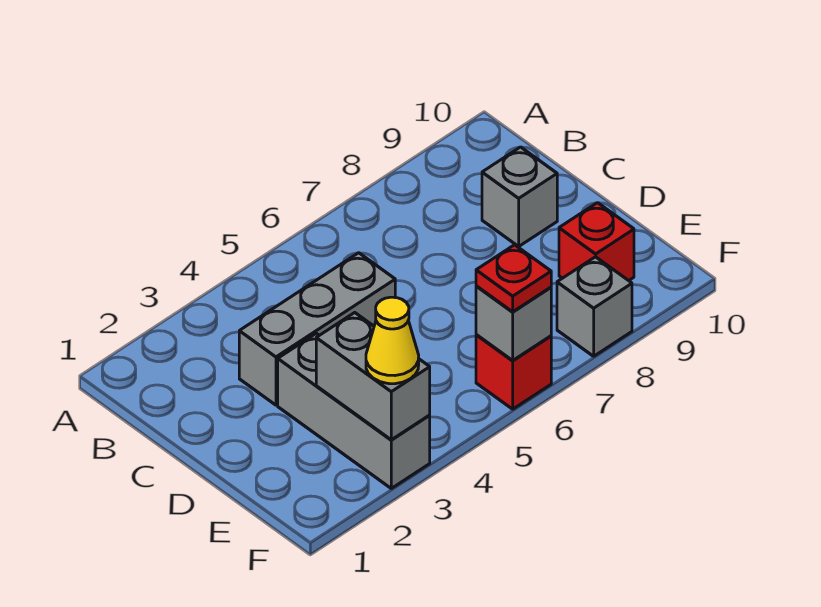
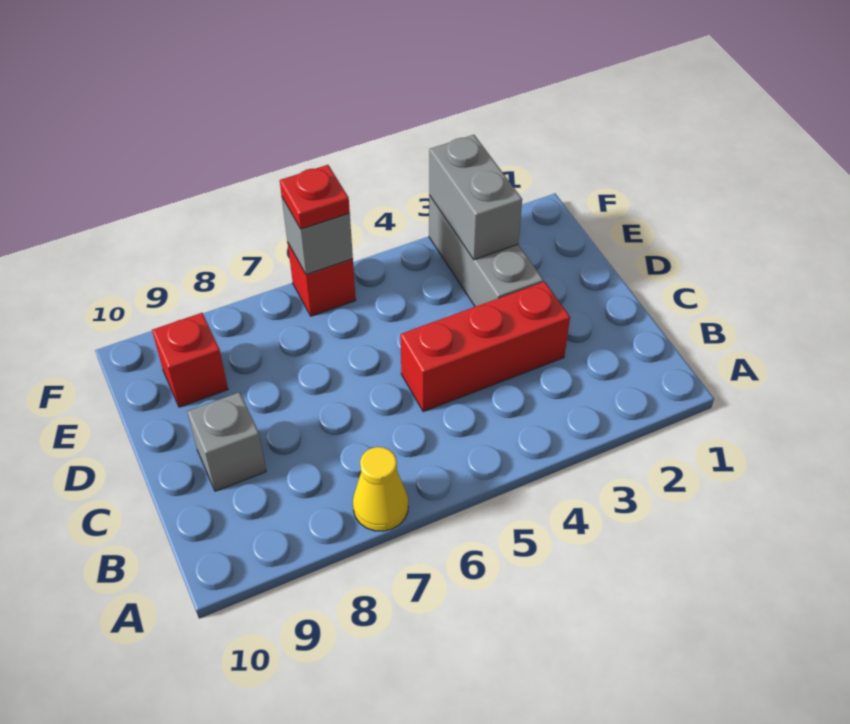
grey 1x3 brick [239,253,395,405] -> red 1x3 brick [400,282,570,412]
yellow 1x1 cone [366,297,419,384] -> yellow 1x1 cone moved to [353,447,408,531]
grey 1x1 brick [557,257,632,356] -> none

